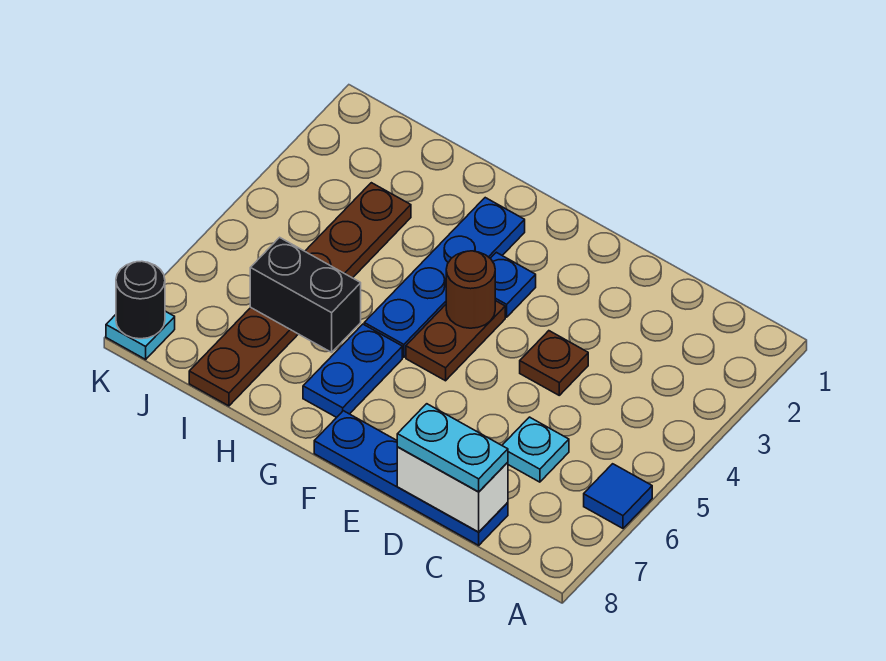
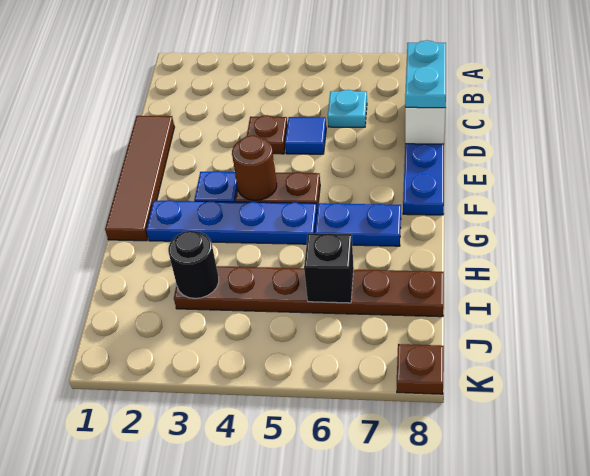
blue 1x1 tile [584,464,652,528] -> blue 1x1 tile moved to [285,117,326,154]
none -> brown 1x4 tile [105,116,174,241]
black 1x2 brick [250,237,361,352] -> black 1x1 brick [304,233,354,303]
cyan 1x1 plate [106,311,175,359] -> brown 1x1 plate [397,344,444,394]
black 1x1 round brick [116,261,165,339] -> black 1x1 round brick moved to [168,231,219,299]

